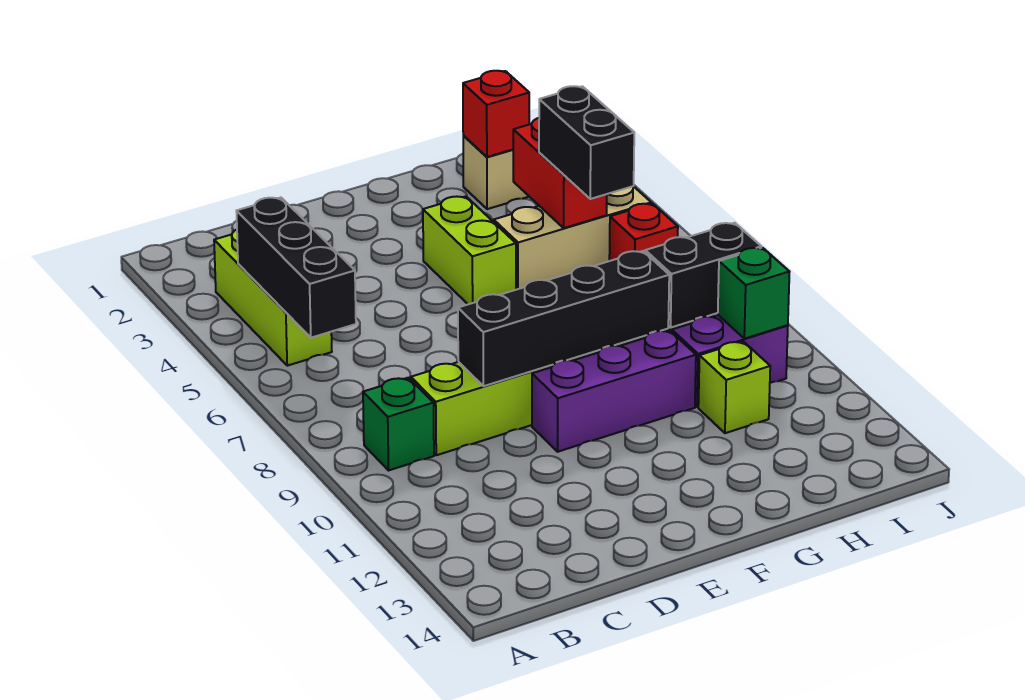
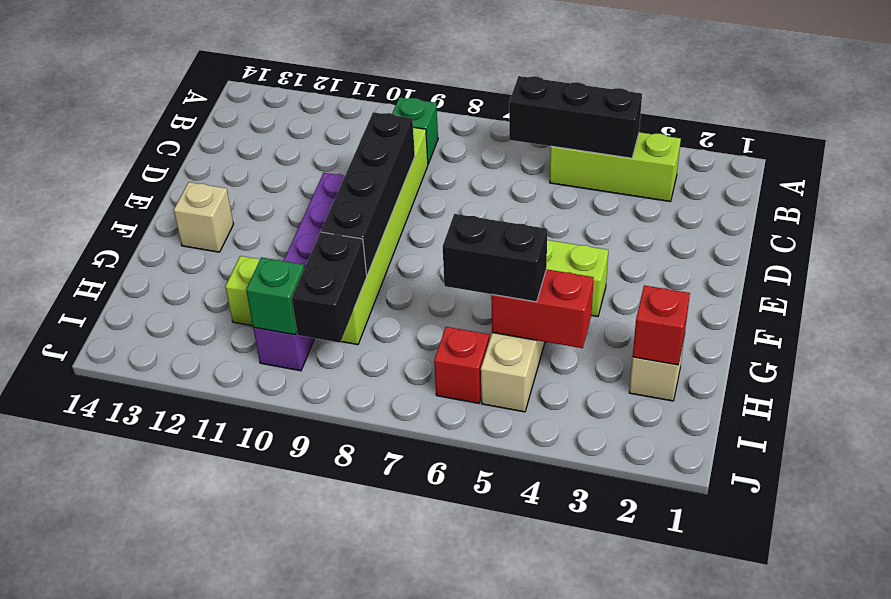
none -> tan 1x1 brick [174,182,233,252]

